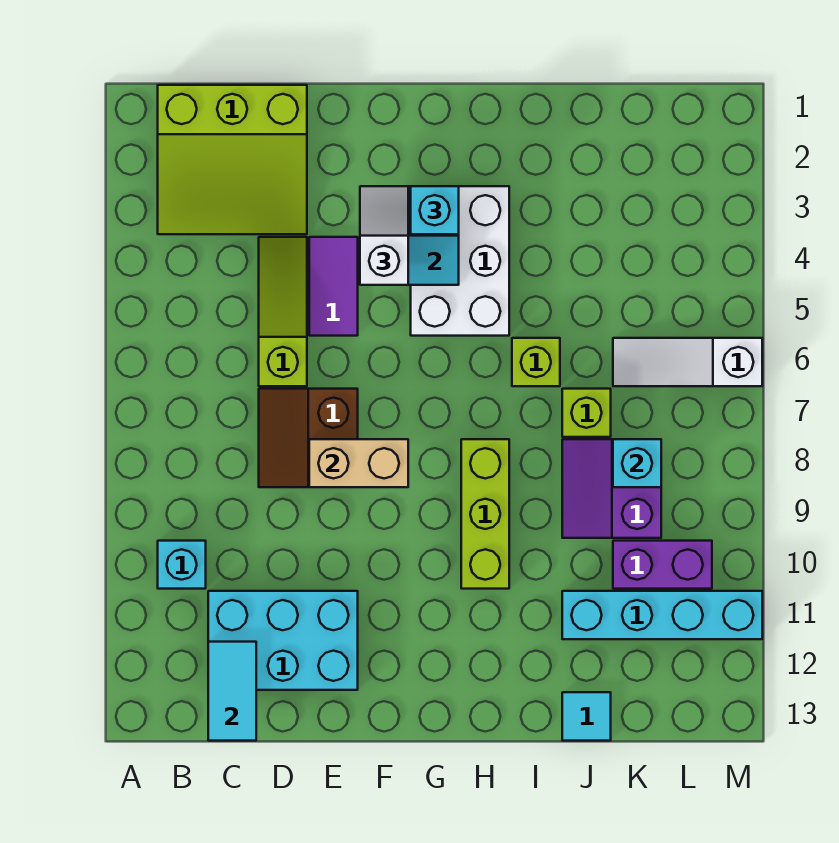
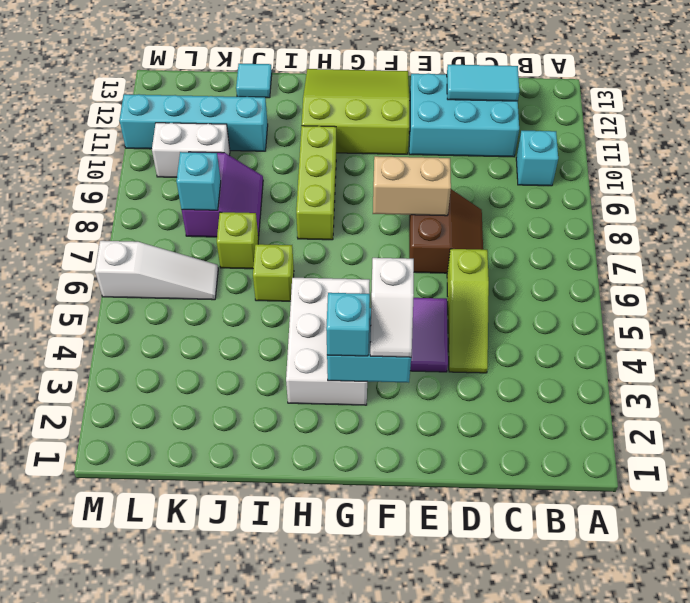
lime 3x3 slope [158,85,307,234] -> lime 3x3 slope moved to [302,69,409,154]
cyan 1x2 tile [208,642,256,741] -> cyan 1x2 tile turned to [447,65,519,101]
purple 1x2 brick [613,541,712,589] -> white 1x2 brick [152,123,230,177]

